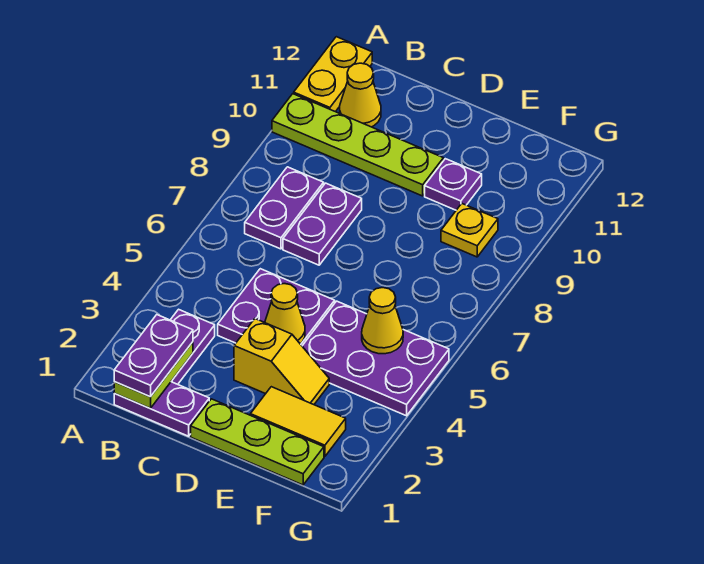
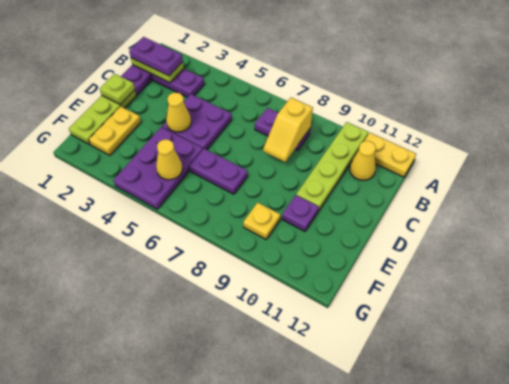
purple 1x2 plate [283,183,362,265] -> purple 1x2 plate moved to [190,149,248,194]
none -> lime 1x1 plate [100,74,135,104]
yellow 1x2 slope [234,319,329,405] -> yellow 1x2 slope moved to [263,98,313,162]
yellow 1x2 tile [250,387,346,457] -> yellow 1x2 plate [89,106,141,155]

